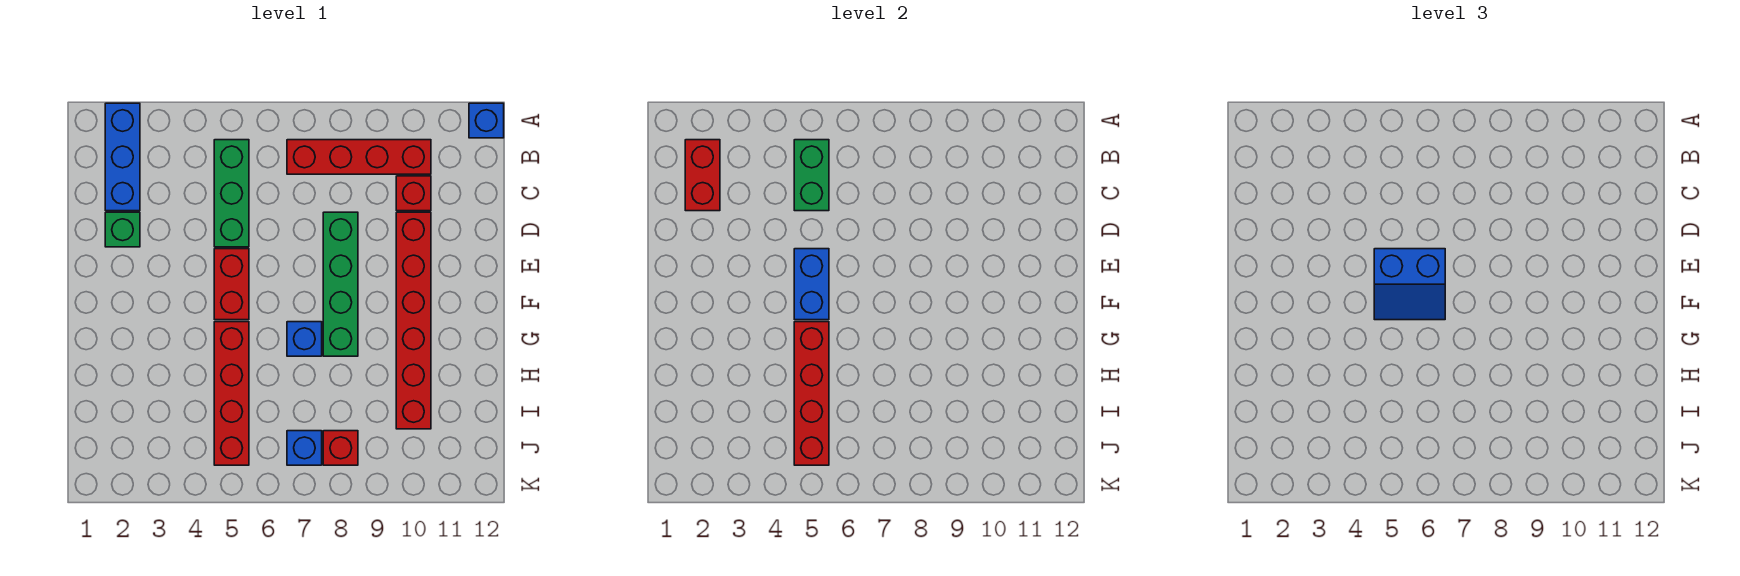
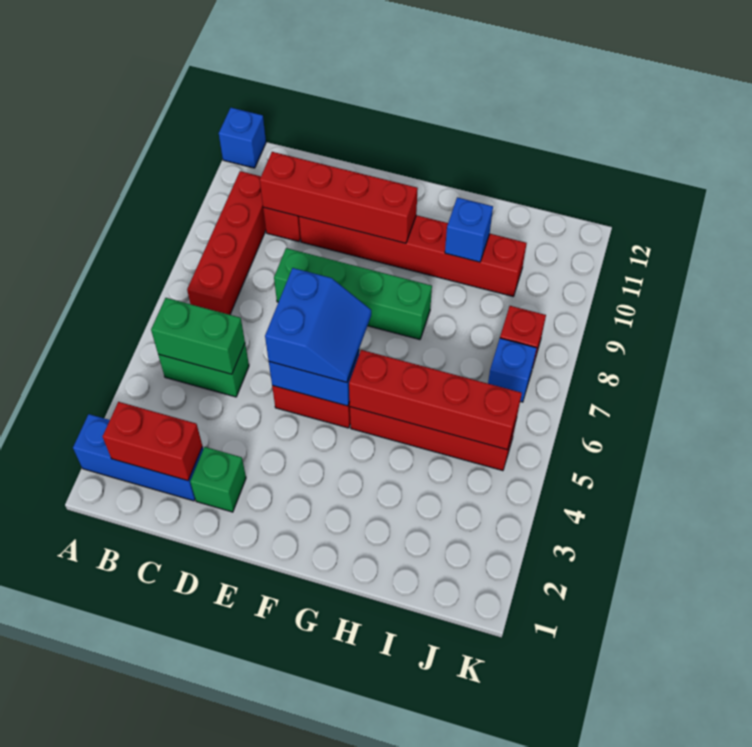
green 1x3 brick [214,140,249,247] -> green 1x2 brick [158,344,249,397]
none -> red 1x4 brick [260,152,418,243]
blue 1x1 brick [287,322,322,356] -> blue 1x1 brick moved to [445,197,493,262]

